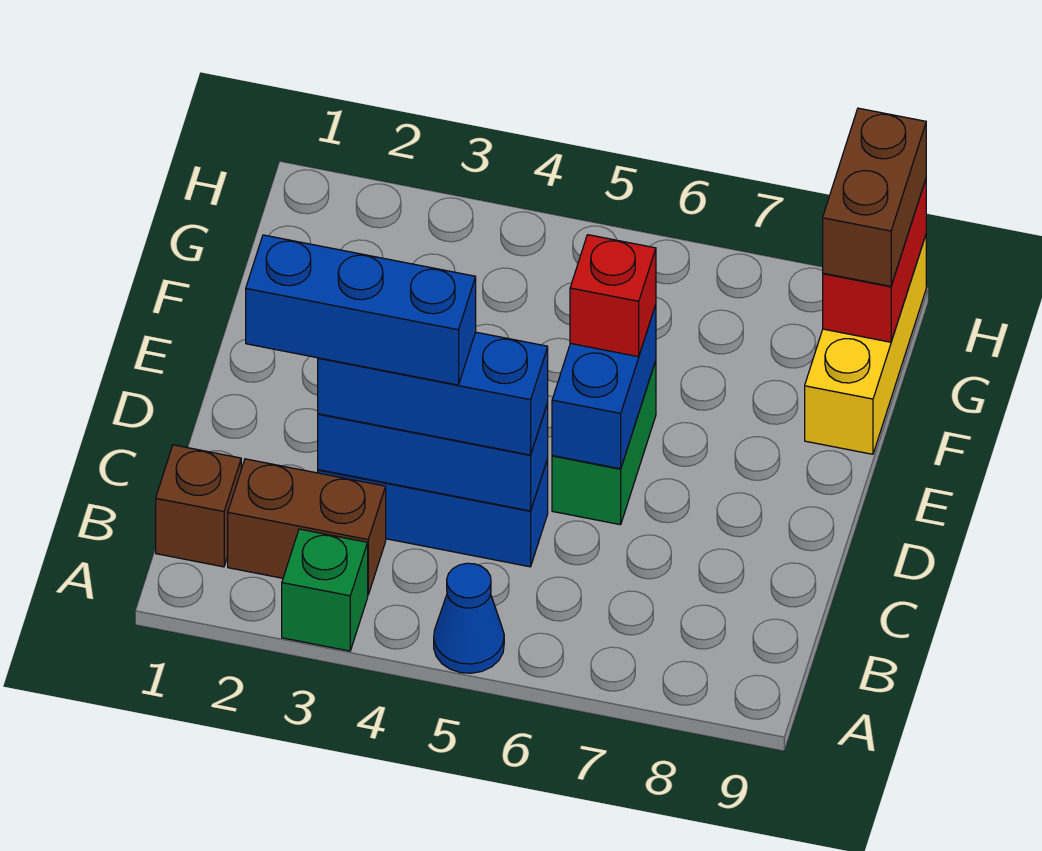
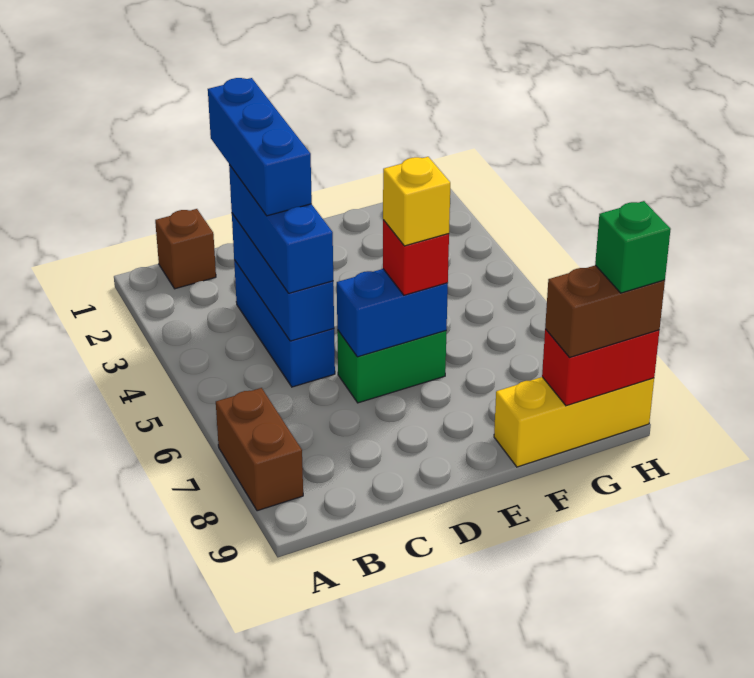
green 1x1 brick [282,529,368,651] -> green 1x1 brick moved to [595,201,671,293]
blue 1x1 cone [434,563,504,673] -> none
brown 1x2 brick [228,459,386,595] -> brown 1x2 brick moved to [216,388,303,511]
none -> yellow 1x1 brick [383,157,450,246]

